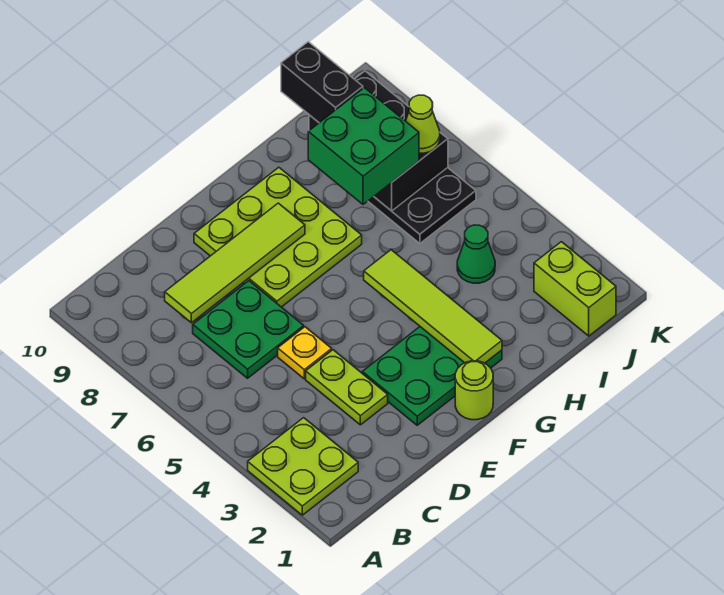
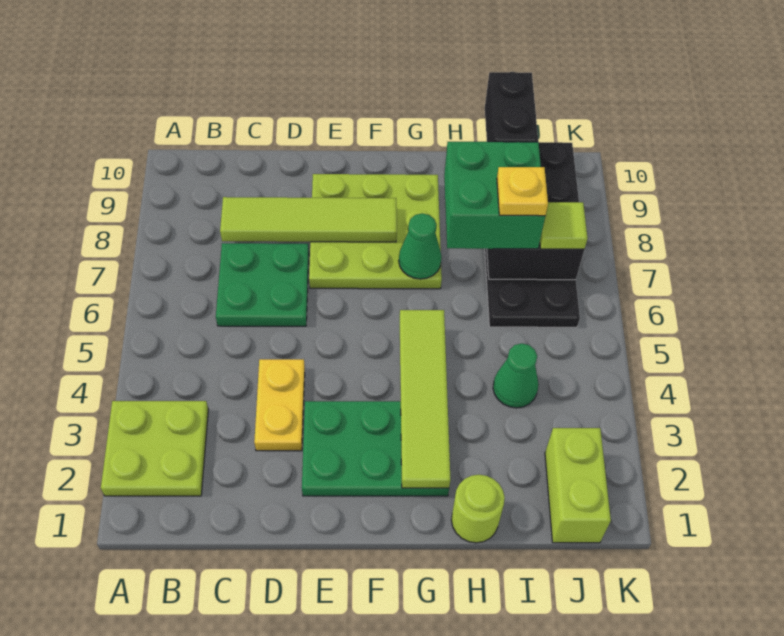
lime 1x2 plate [306,350,388,425] -> yellow 1x2 plate [254,359,305,451]
yellow 1x1 plate [278,327,332,379] -> yellow 1x1 plate moved to [497,167,548,216]
lime 1x1 round brick [455,361,493,420] -> lime 1x1 round brick moved to [451,475,505,543]
none -> green 1x1 cone [399,213,442,279]
lime 1x1 cone [406,95,440,153] -> lime 1x1 tile [540,202,588,249]

